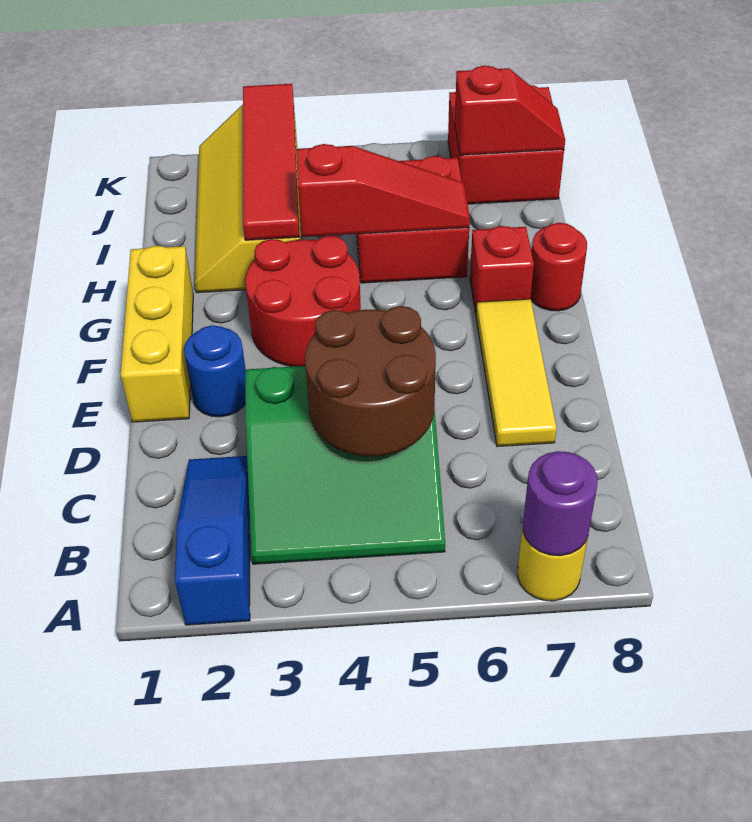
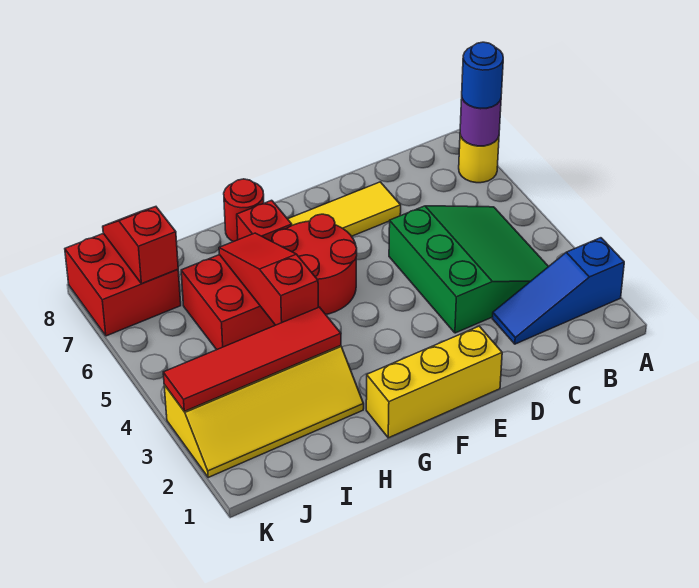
brown 2x2 round brick [305,306,436,457] -> none
blue 1x1 round brick [184,325,245,417] -> blue 1x1 round brick moved to [462,42,503,108]
red 2x2 round brick [245,236,361,367] -> red 2x2 round brick moved to [272,214,357,314]

